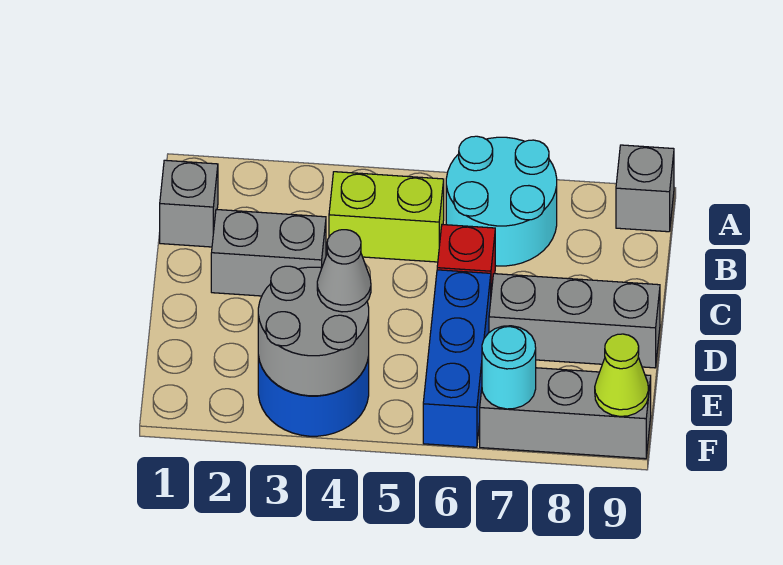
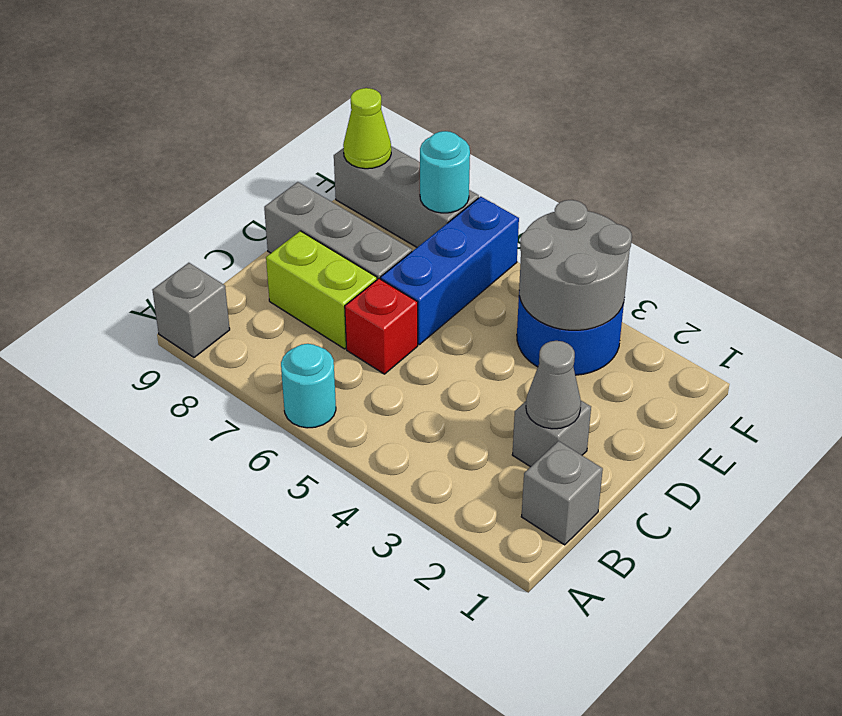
cyan 2x2 round brick [446,136,557,266] -> cyan 1x1 round brick [281,344,336,428]
lime 1x2 brick [329,172,444,262] -> lime 1x2 brick moved to [266,231,377,349]
grey 1x2 brick [211,209,326,296] -> grey 1x1 brick [512,401,591,467]
grey 1x1 cone [317,230,371,312] -> grey 1x1 cone moved to [526,341,581,429]

